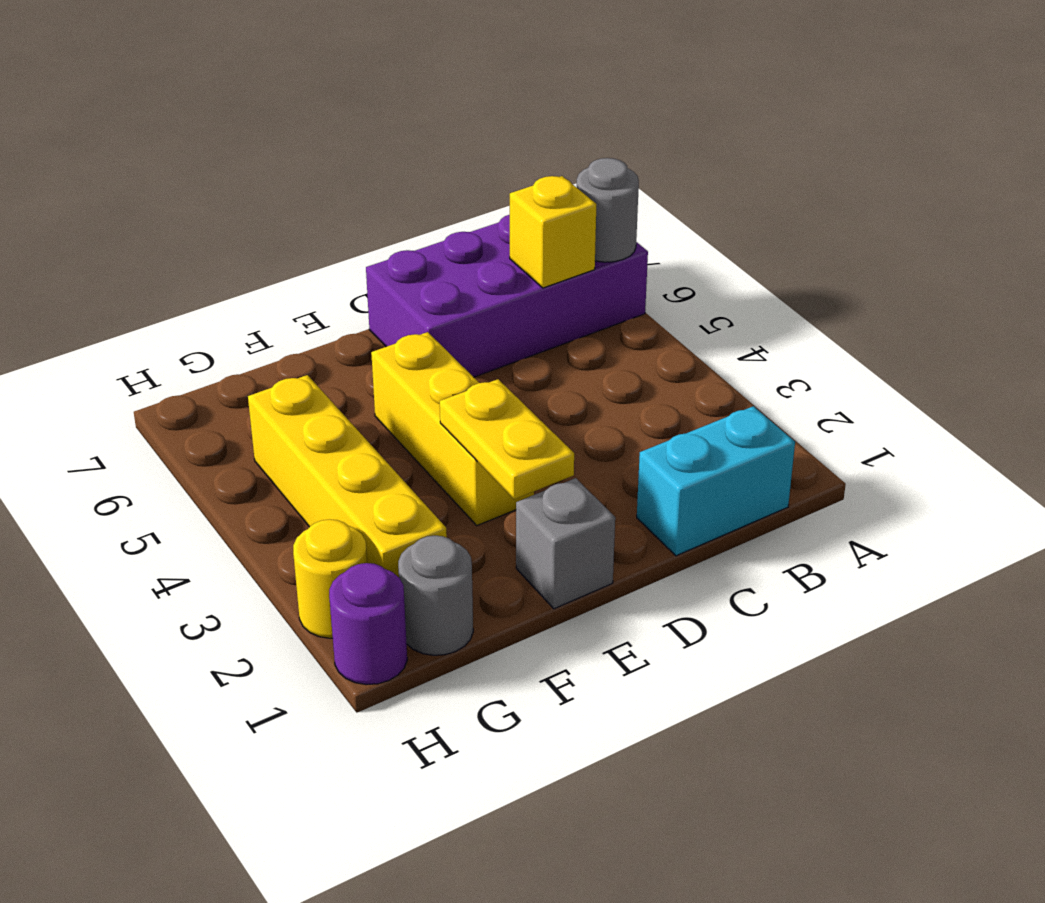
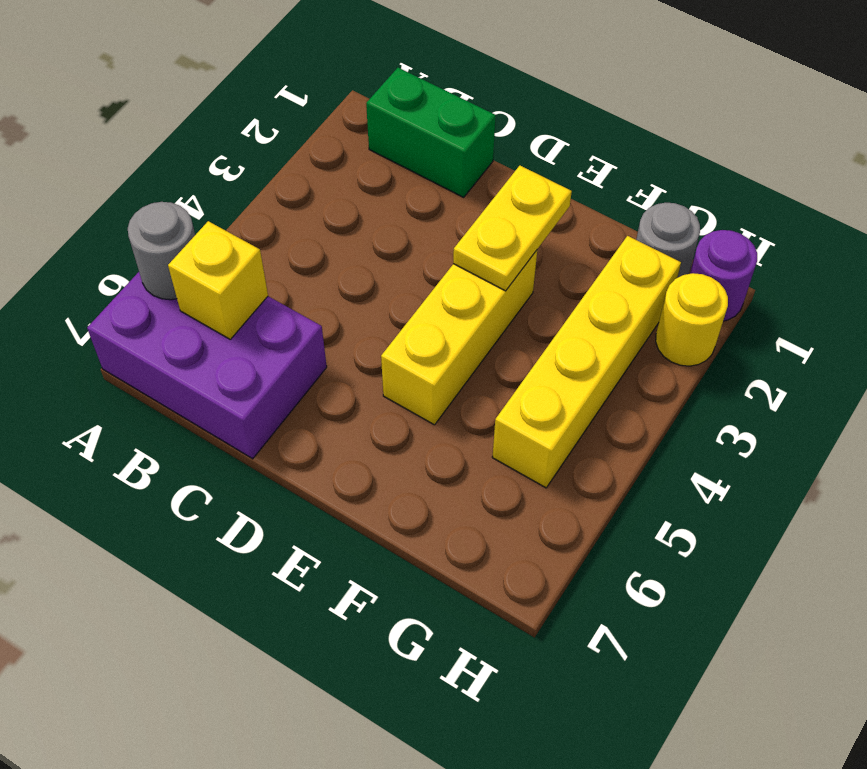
purple 2x4 brick [366,215,648,377] -> purple 2x3 brick [87,272,327,459]
cyan 1x2 brick [637,406,795,556] -> green 1x2 brick [366,68,496,197]
grey 1x1 brick [516,478,615,609] -> none

